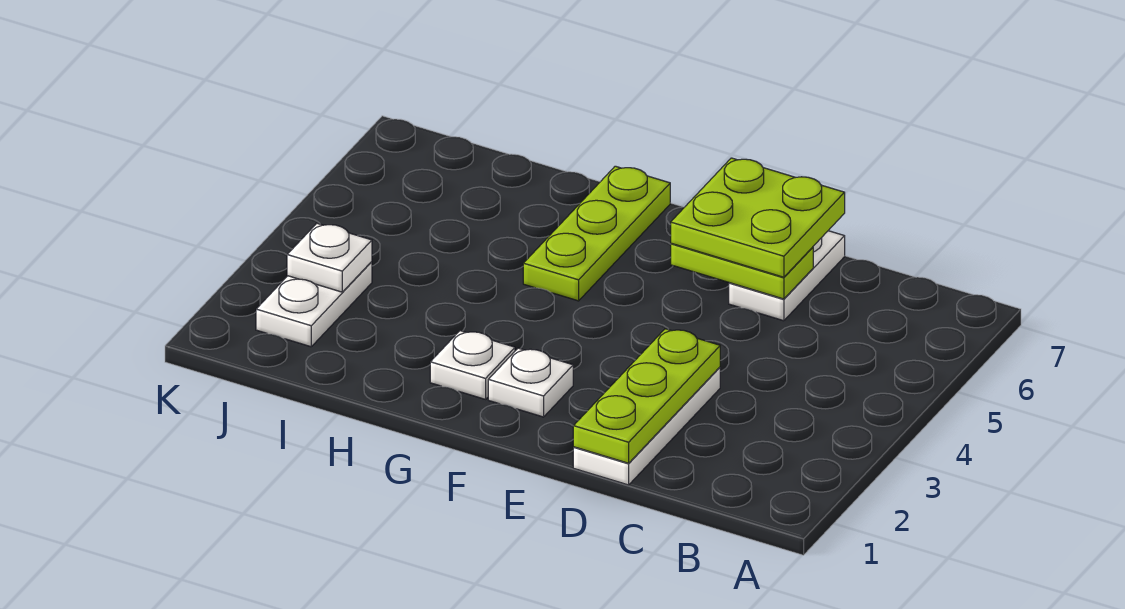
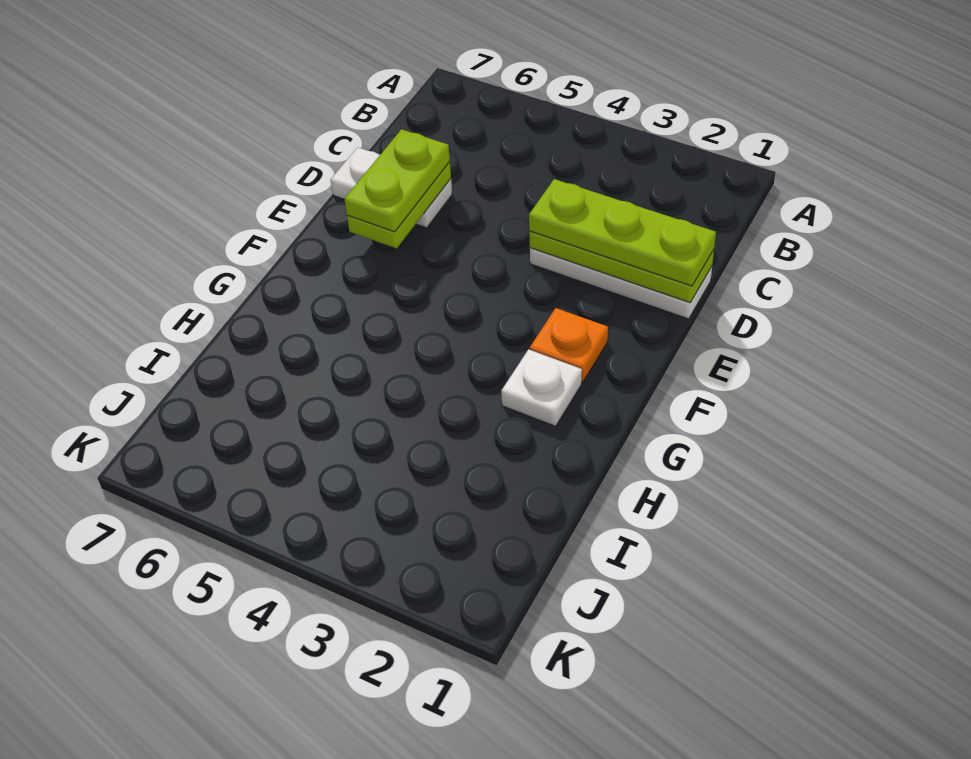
lime 2x2 plate [671,158,845,277] -> lime 1x2 plate [344,129,450,232]
white 1x1 plate [488,348,573,417] -> orange 1x1 plate [530,308,608,382]
lime 1x3 plate [523,166,670,301] -> lime 1x3 plate moved to [529,179,716,286]
white 1x2 plate [256,262,372,347] -> none
white 1x1 plate [287,223,372,292] -> none

